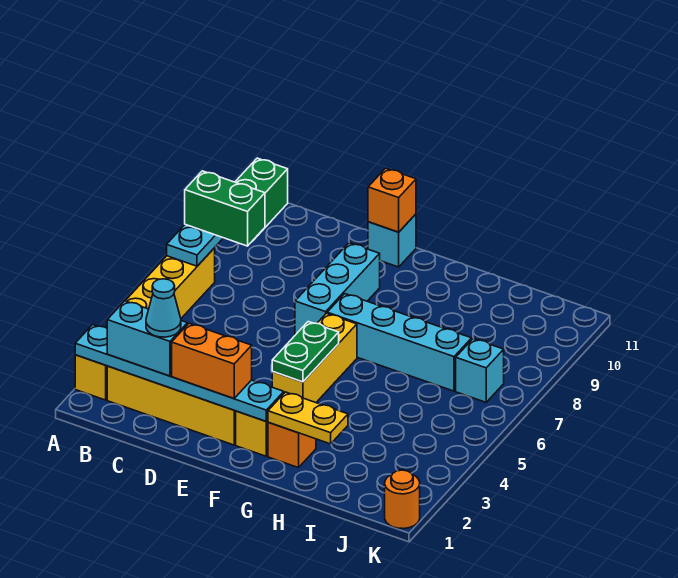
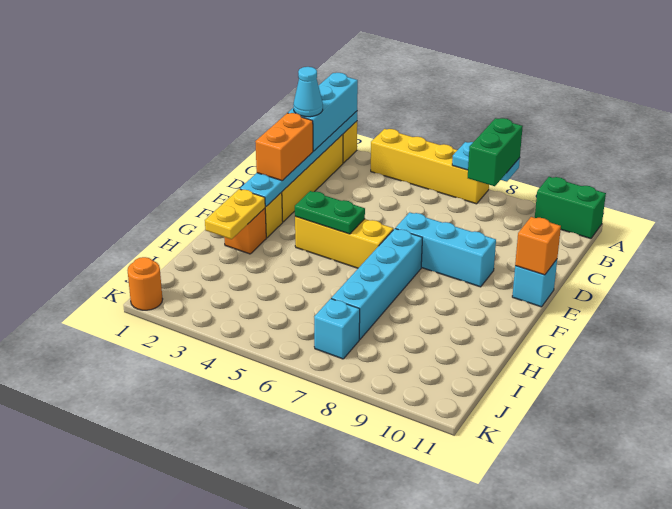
cyan 1x2 brick [107,301,187,376] -> cyan 1x3 brick [288,73,358,151]

